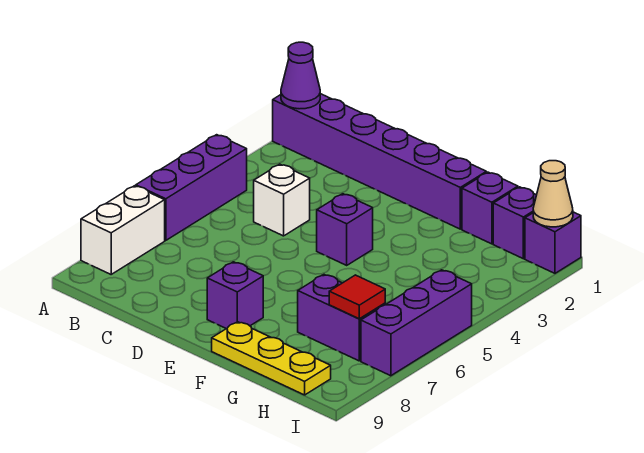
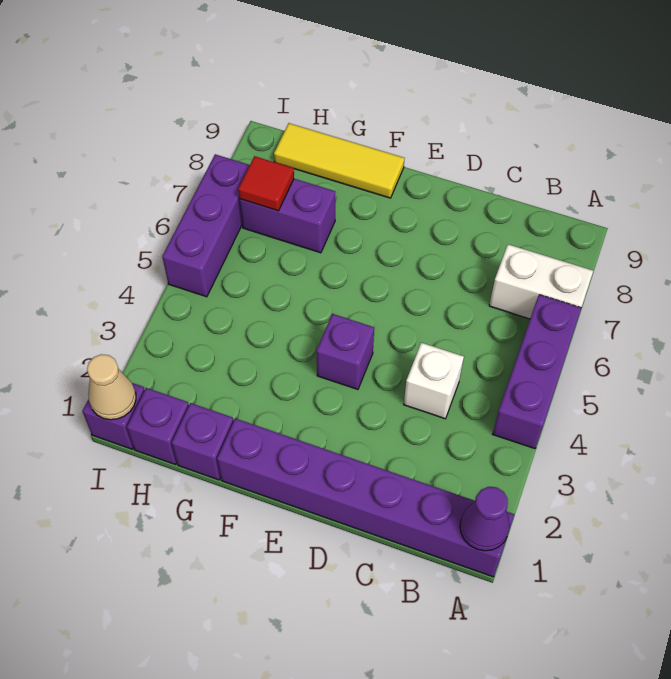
white 1x2 brick [81,186,165,274] -> white 1x2 brick turned to [489,244,593,319]
purple 1x1 brick [207,262,263,329] -> none
yellow 1x3 plate [212,322,331,395] -> yellow 1x3 tile [274,123,404,198]

